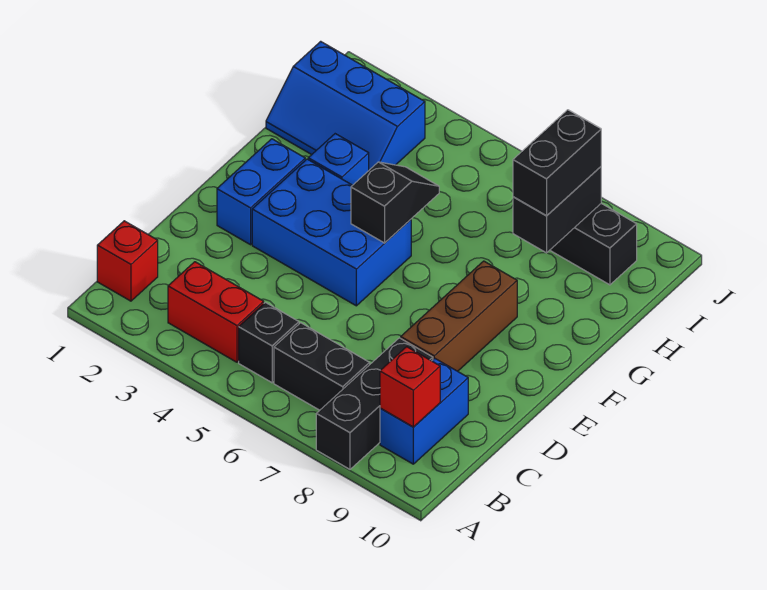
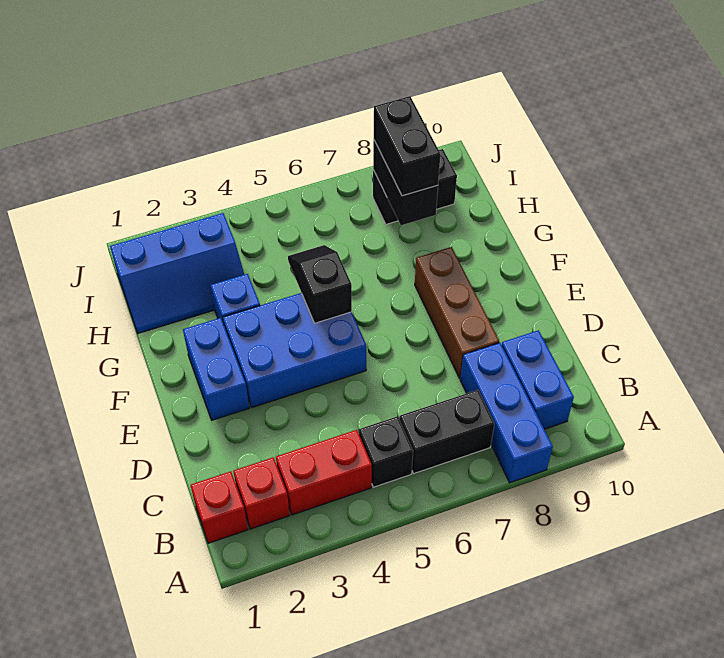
black 1x3 brick [316,338,433,469] -> blue 1x3 brick [460,343,553,483]
red 1x1 brick [380,347,440,427] -> red 1x1 brick moved to [233,457,290,529]

